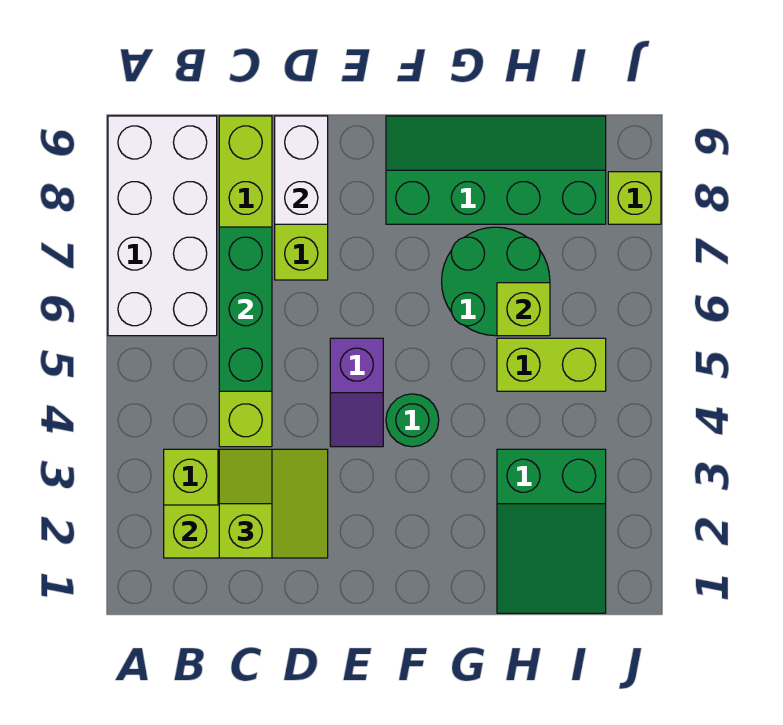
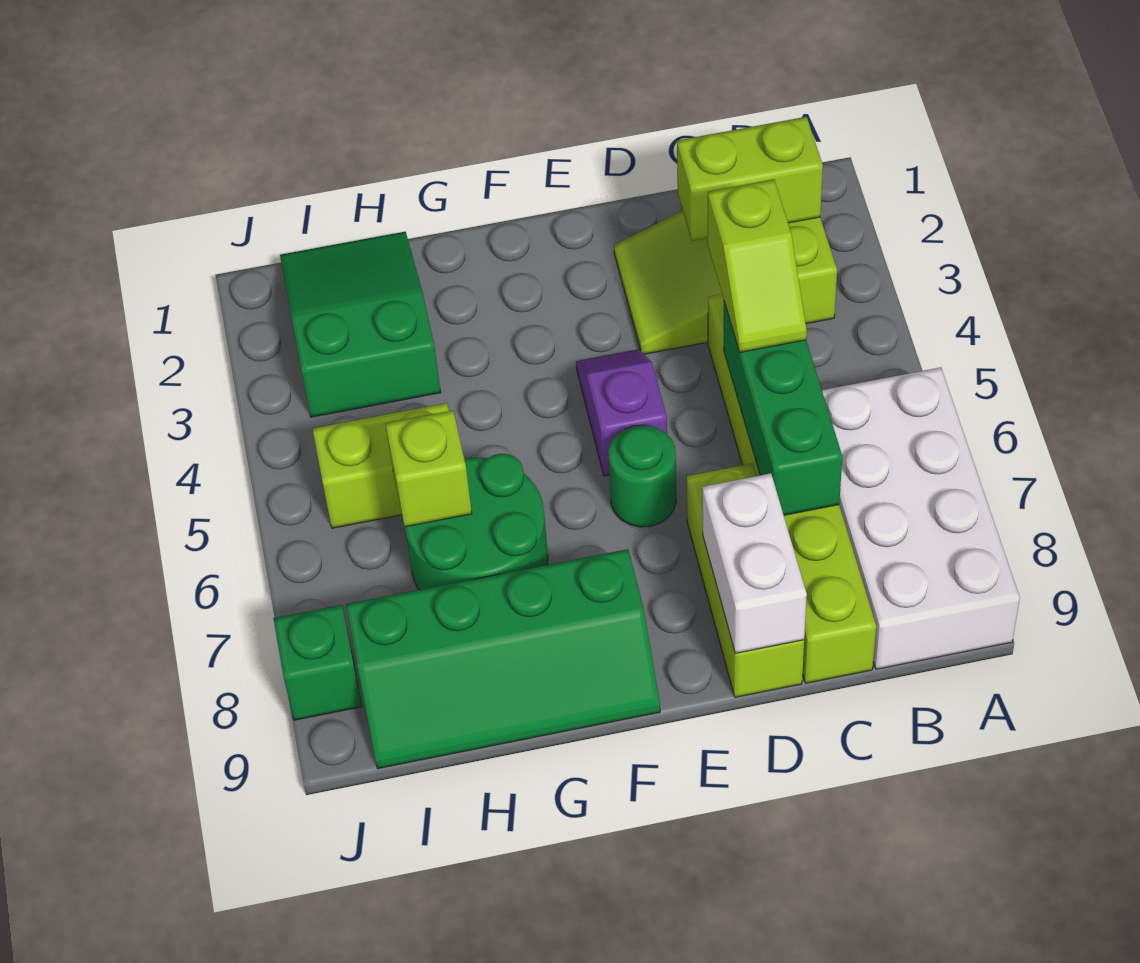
lime 1x2 slope [219,449,272,558] -> lime 1x2 slope moved to [708,179,807,352]
green 1x1 round brick [386,394,439,447] -> green 1x1 round brick moved to [608,425,676,527]
lime 1x1 brick [608,172,661,224] -> green 1x1 brick [273,605,362,720]

